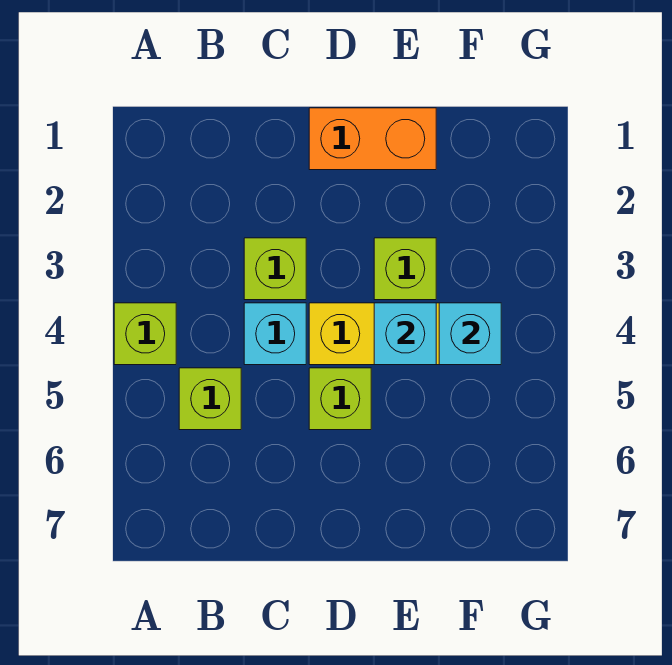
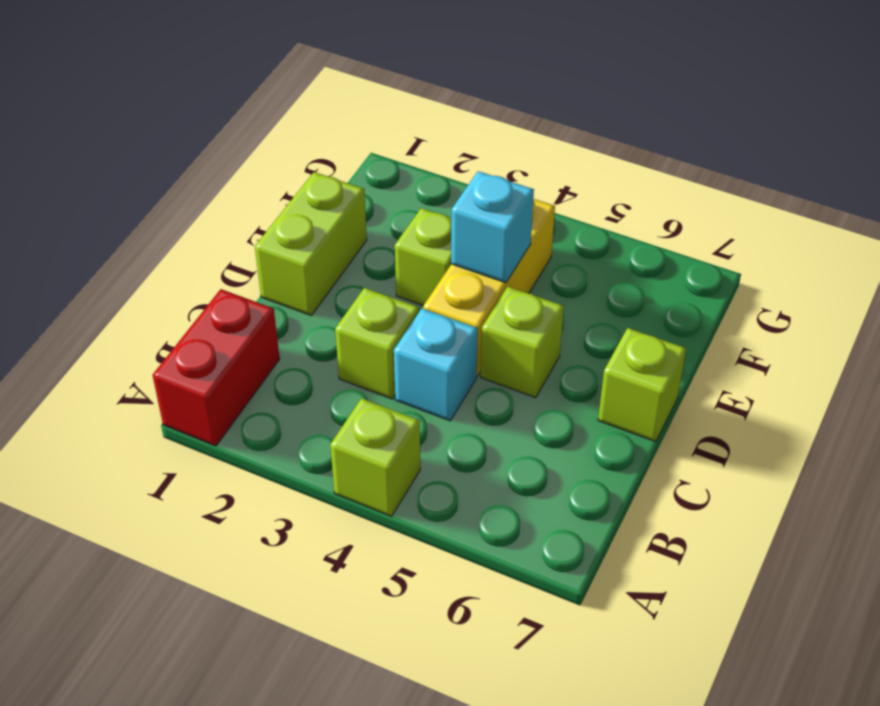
none -> red 1x2 brick [153,289,280,446]
lime 1x1 brick [179,368,241,430] -> lime 1x1 brick moved to [598,328,686,442]
orange 1x2 brick [309,108,436,170] -> lime 1x2 brick [255,172,367,315]
cyan 1x1 brick [439,303,501,365] -> none

